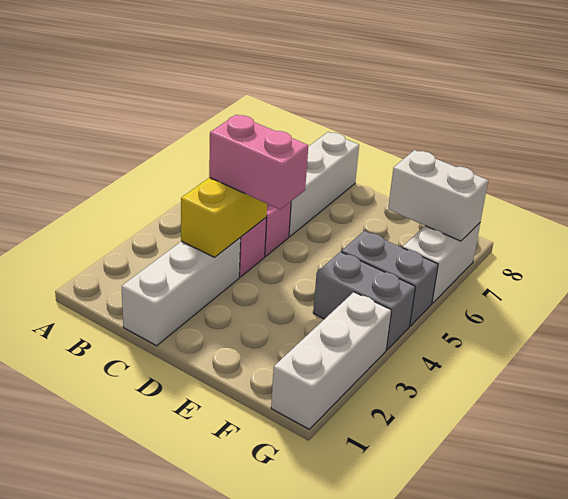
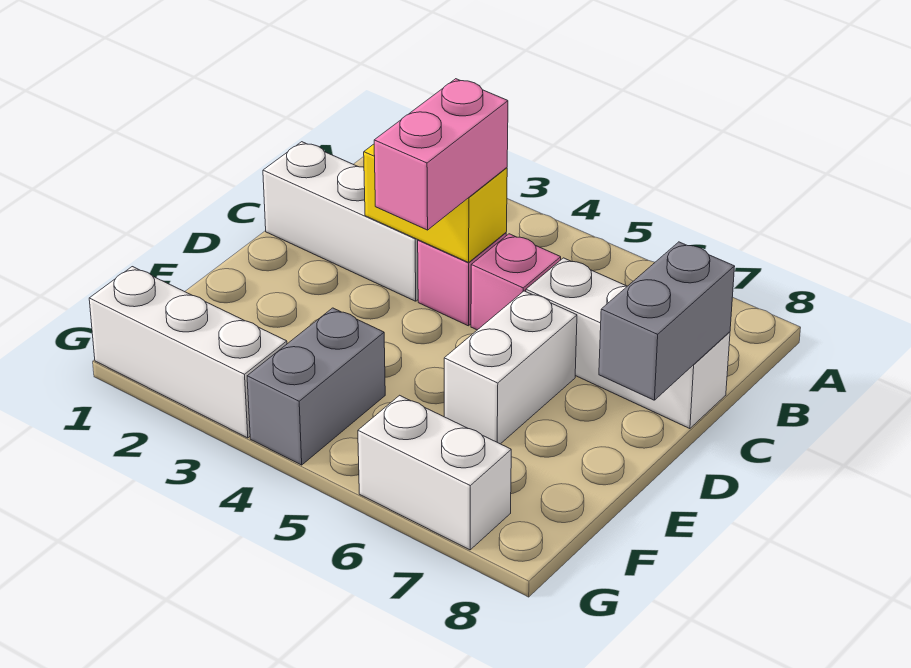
grey 1x2 brick [342,231,438,326] -> grey 1x2 brick moved to [599,242,735,400]
white 1x2 brick [388,150,488,241] -> white 1x2 brick moved to [444,291,577,444]

